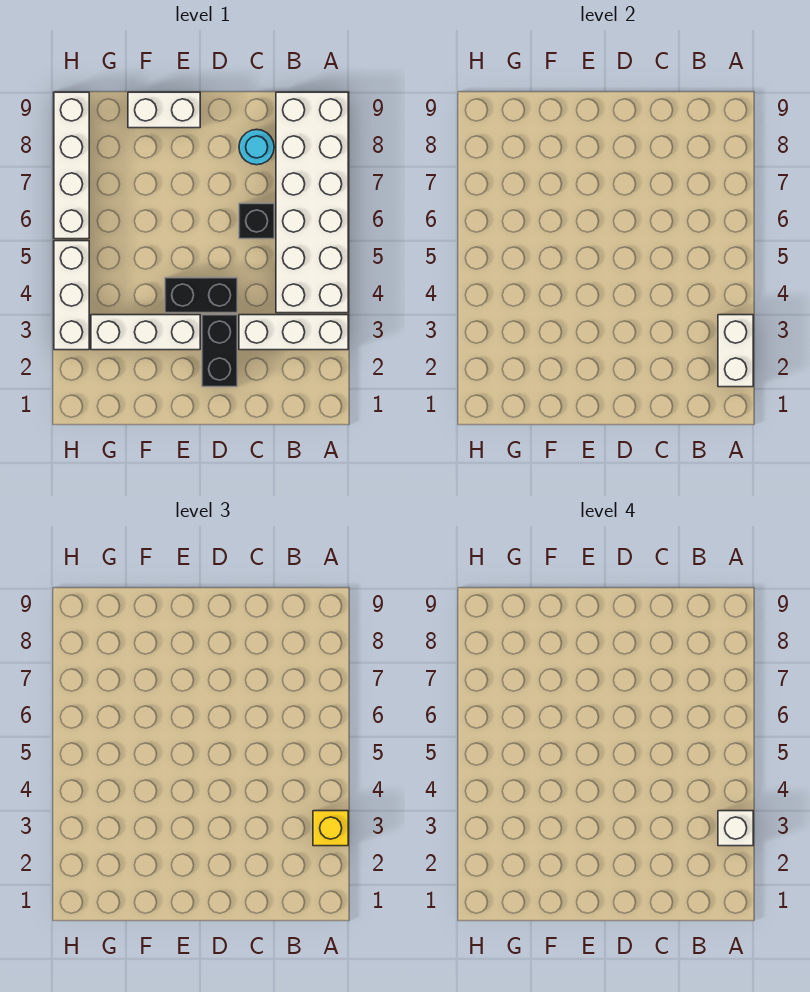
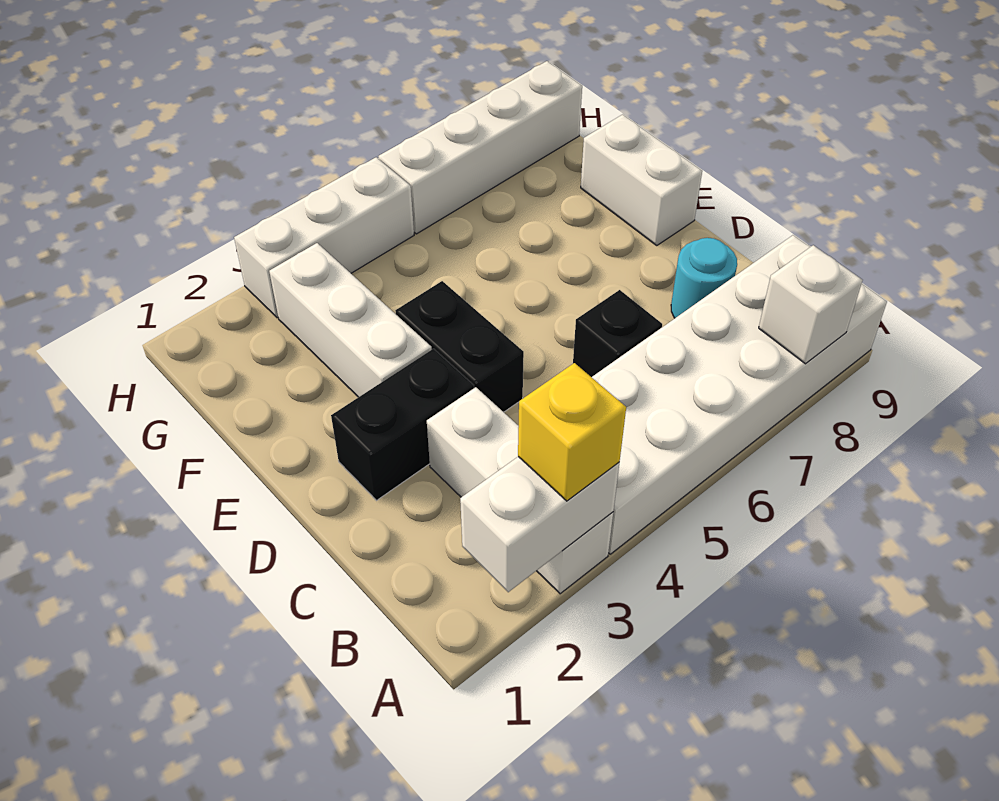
white 1x1 brick [718,811,753,846] -> white 1x1 brick moved to [759,245,863,364]

